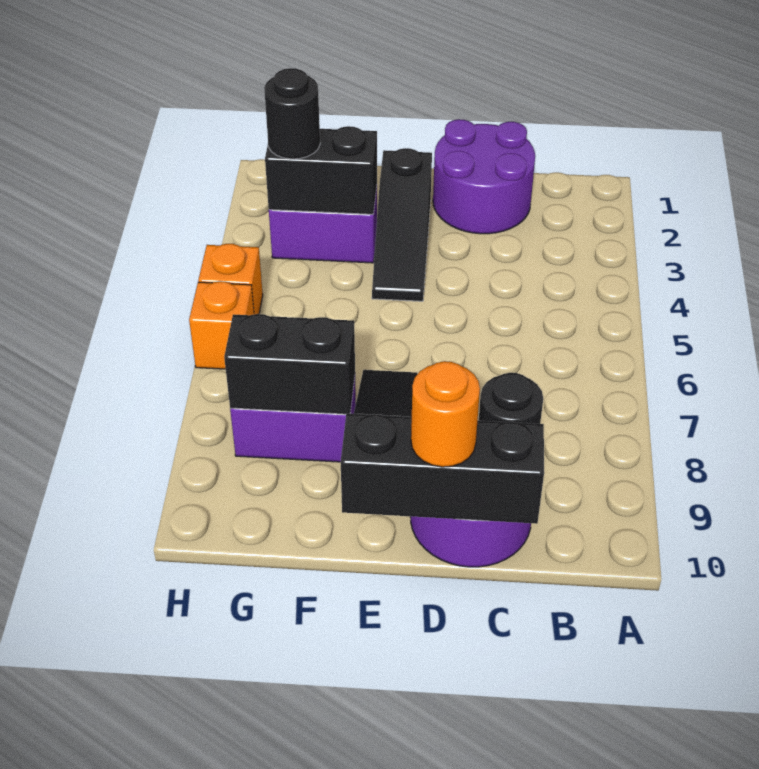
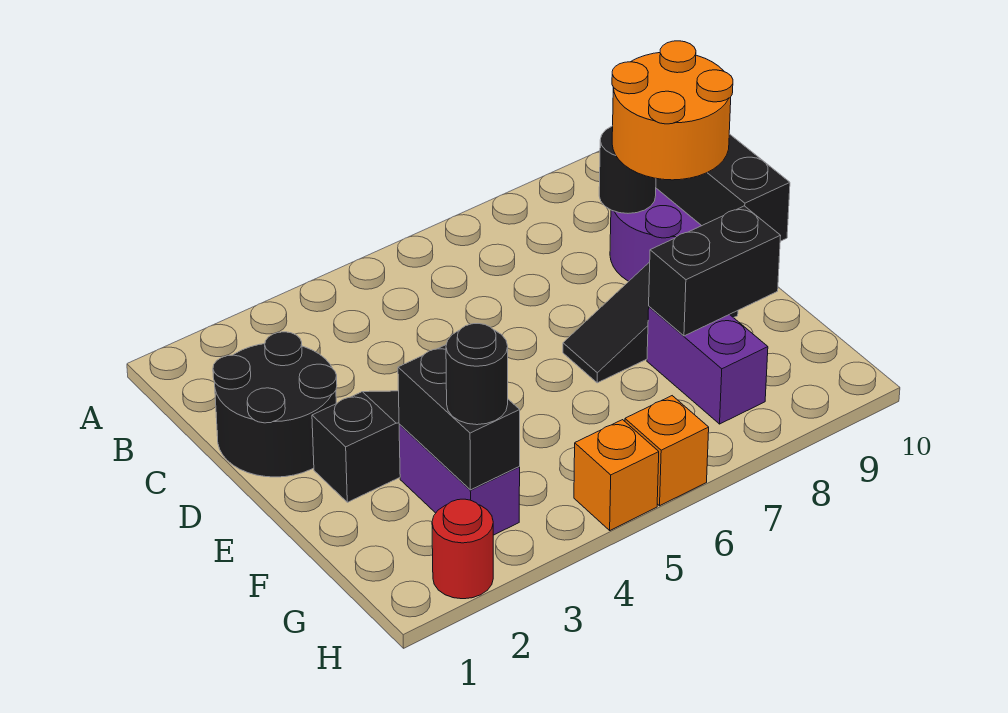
purple 2x2 round brick [433,119,535,234] -> black 2x2 round brick [213,332,337,477]
orange 1x1 round brick [411,361,480,467] -> orange 2x2 round brick [612,41,733,180]
black 1x2 brick [224,314,355,414] -> black 1x2 brick turned to [649,206,781,336]
none -> red 1x1 round brick [432,499,493,599]

